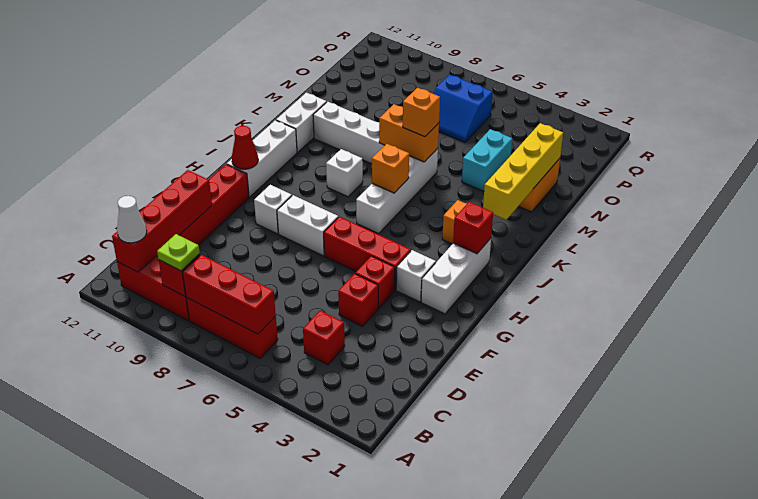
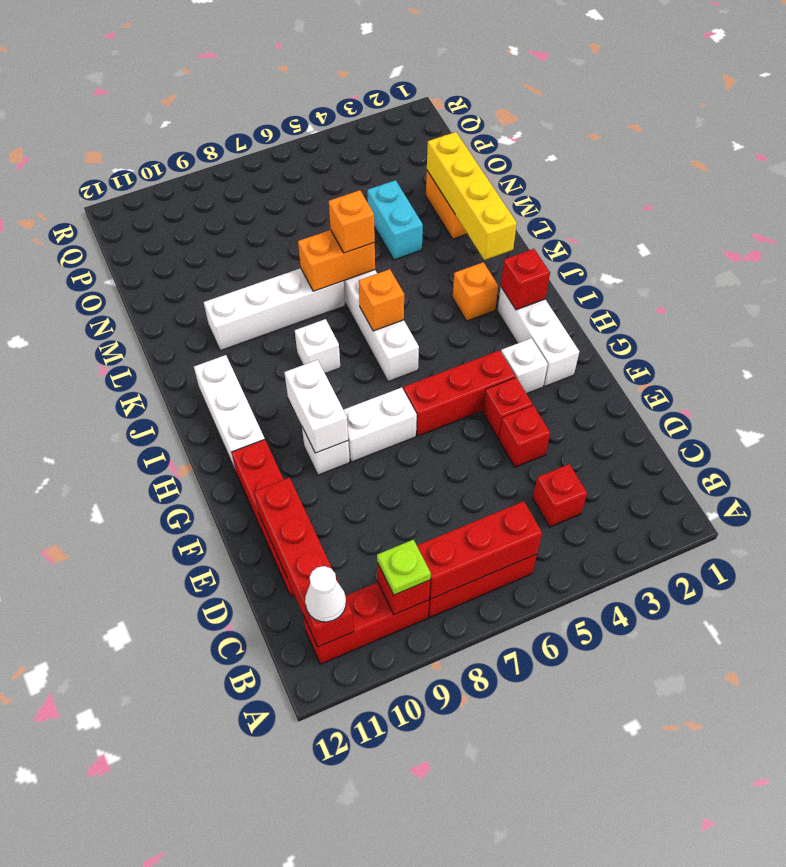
red 1x1 cone [232,126,258,169] -> none
white 1x2 brick [276,93,327,152] -> white 1x2 brick moved to [284,360,348,453]
blue 2x2 slope [434,74,493,142] -> none

